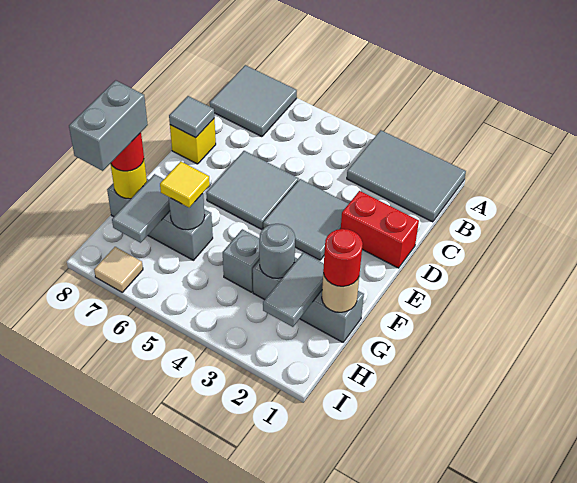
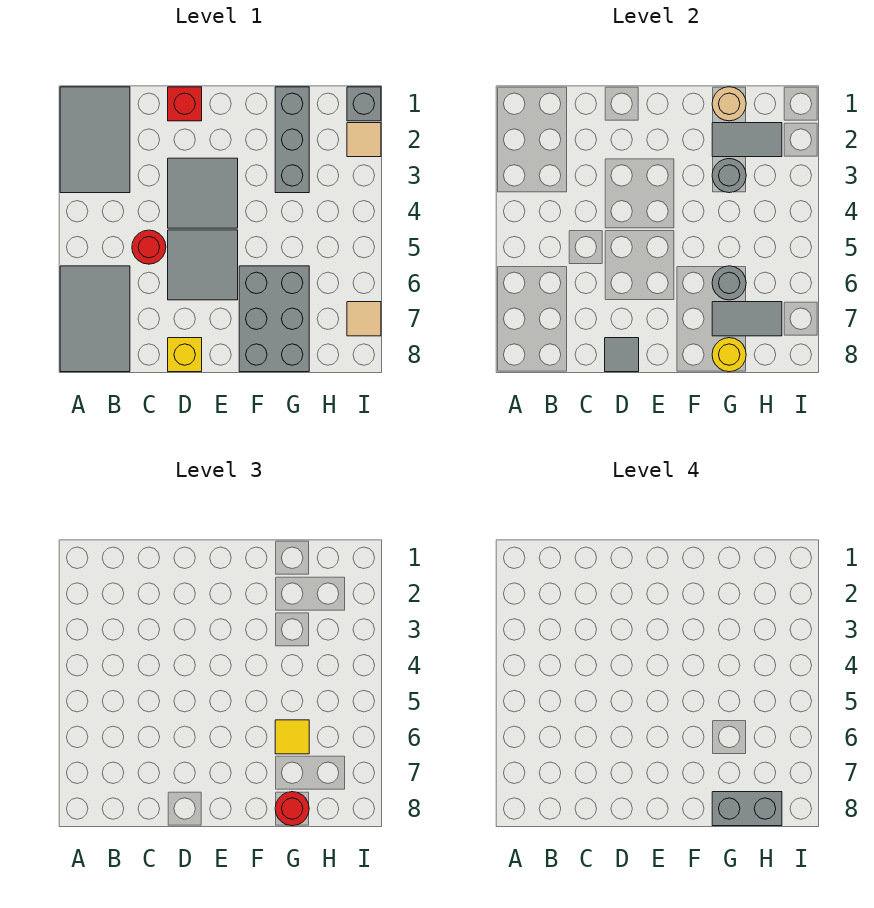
grey 2x2 tile [210,65,297,137] -> grey 2x3 tile [60,266,130,372]
red 1x2 brick [341,191,419,268] -> red 1x1 brick [168,87,202,121]
red 1x1 round brick [323,229,363,286] -> red 1x1 round brick moved to [132,230,166,264]
grey 1x1 brick [223,229,260,292] -> grey 1x1 brick moved to [347,87,381,121]
grey 1x3 brick [107,179,213,260] -> grey 2x3 brick [239,266,309,372]
none -> tan 1x1 tile [347,123,381,157]

